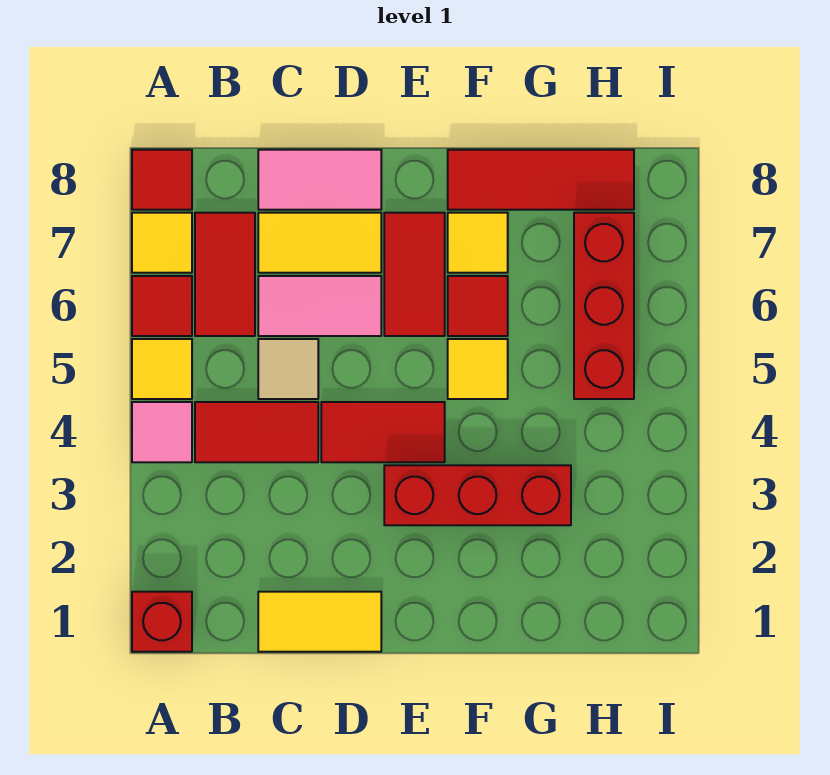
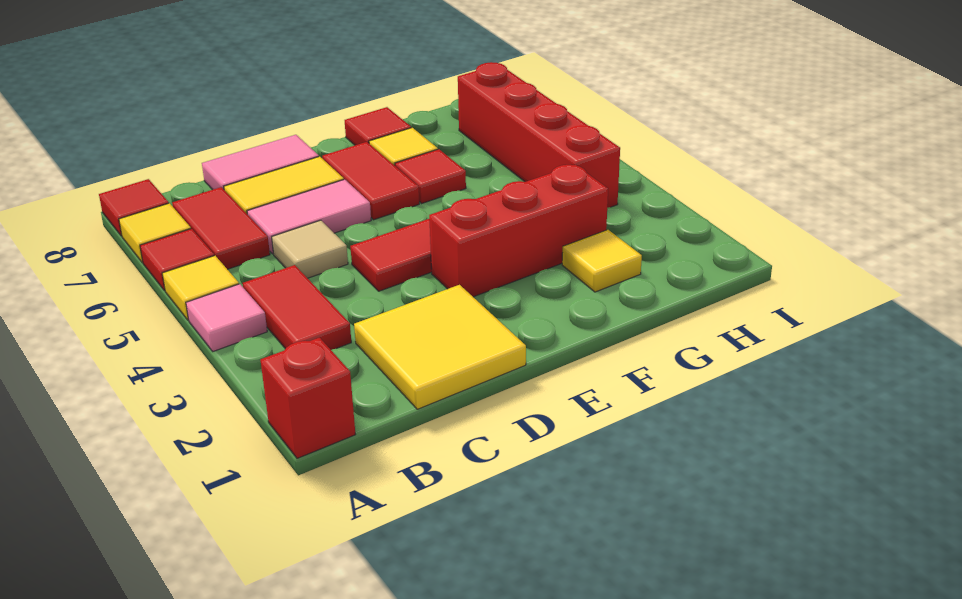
red 1x2 tile [195,402,318,462] -> red 1x2 tile turned to [243,265,351,350]
yellow 1x2 tile [258,592,381,652] -> yellow 2x2 tile [354,285,526,409]
yellow 1x1 tile [448,339,508,399] -> yellow 1x1 tile moved to [562,230,642,292]
red 1x3 tile [448,150,634,210] -> red 1x1 tile [345,107,411,145]
red 1x3 brick [574,213,634,399] -> red 1x4 brick [458,62,620,208]

